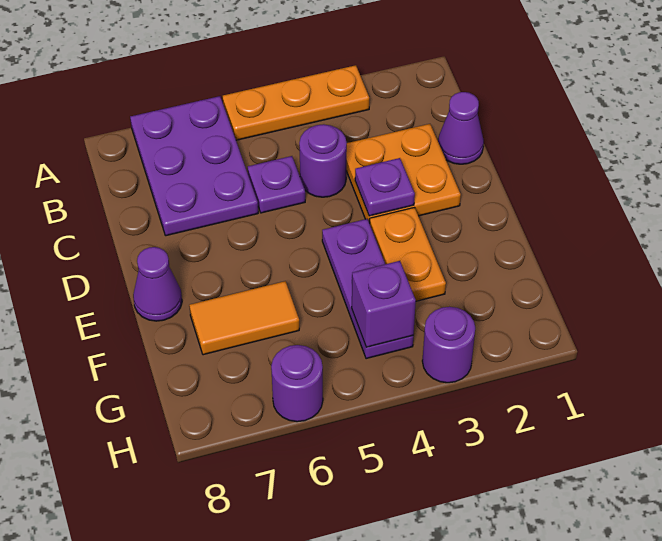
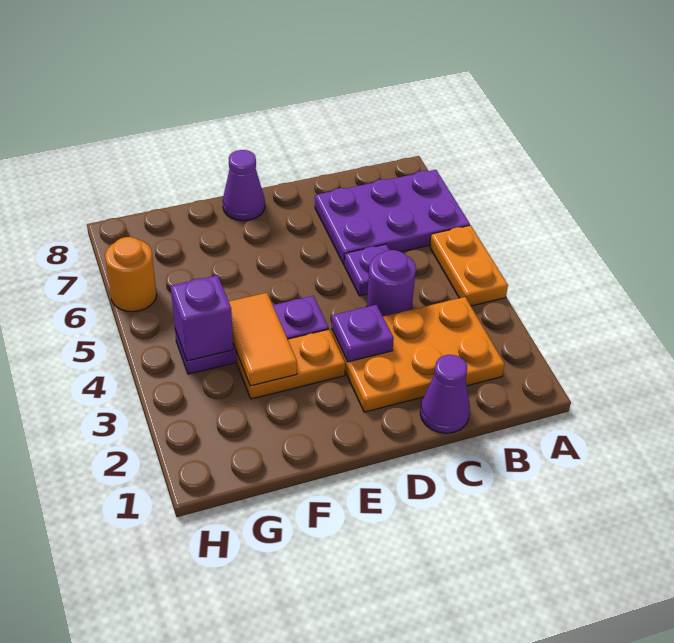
orange 1x3 plate [223,65,369,140] -> orange 1x2 plate [430,225,508,306]
orange 2x2 plate [346,124,461,223] -> orange 2x3 plate [331,297,505,412]
orange 1x2 tile [189,281,299,355] -> orange 1x2 tile moved to [229,293,297,386]
purple 1x1 round brick [422,307,475,383] -> none
purple 1x1 round brick [271,345,323,422] -> orange 1x1 round brick [105,237,157,312]

